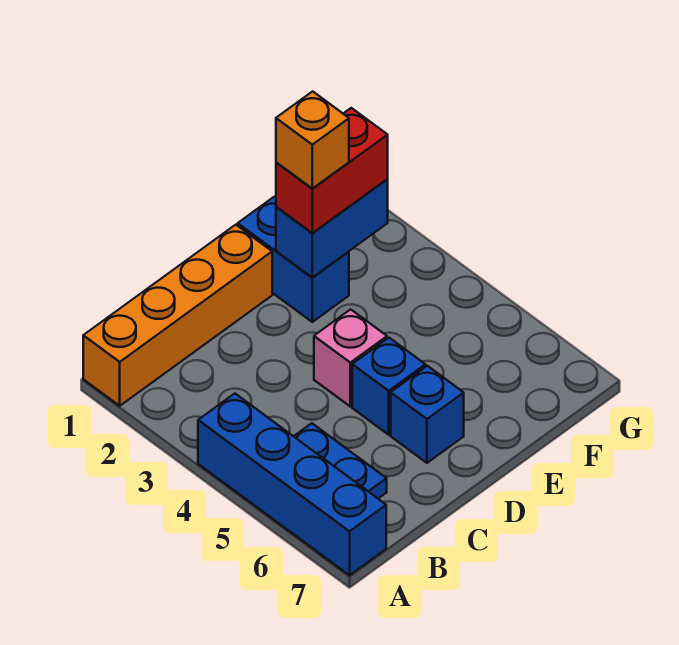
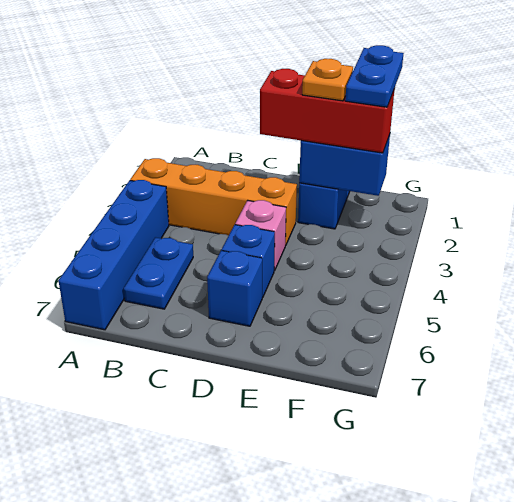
orange 1x4 brick [83,225,272,406] -> orange 1x4 brick moved to [130,158,297,245]
red 1x2 brick [276,108,388,233] -> red 1x3 brick [260,69,394,153]
orange 1x1 brick [276,91,349,189] -> orange 1x1 plate [302,59,353,101]
none -> blue 1x2 plate [345,45,404,107]

